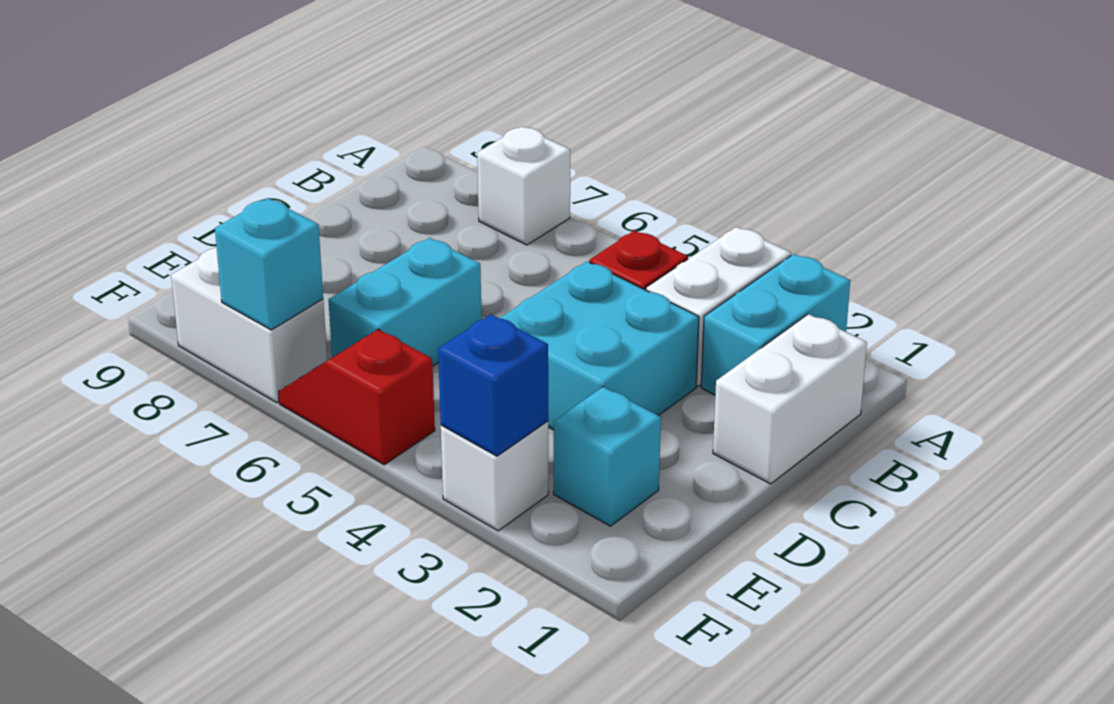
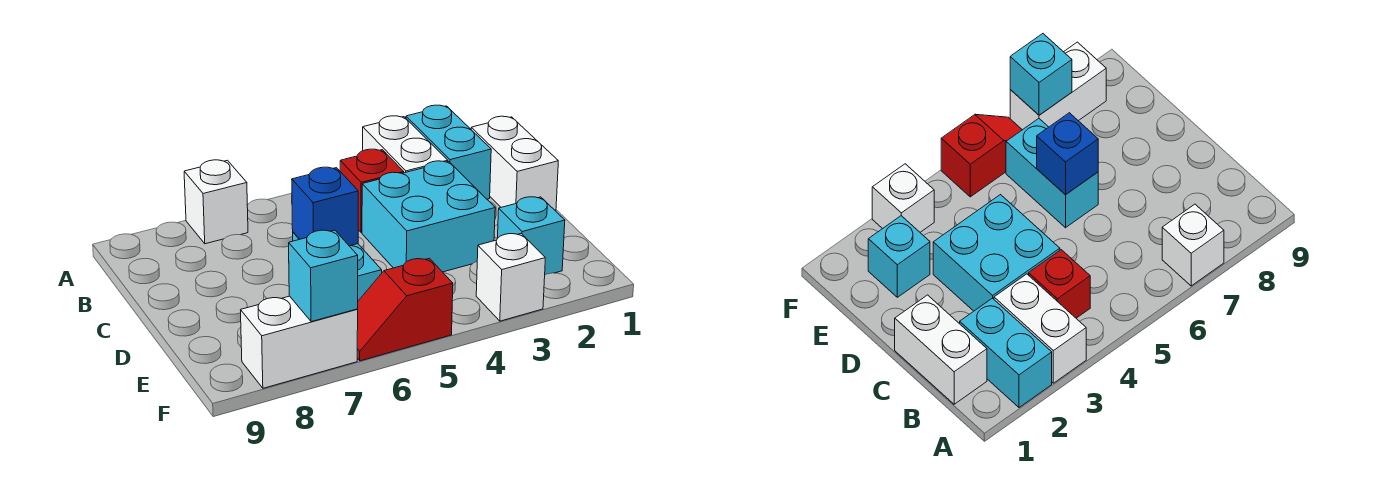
blue 1x1 brick [438,314,548,456] -> blue 1x1 brick moved to [292,167,358,246]

